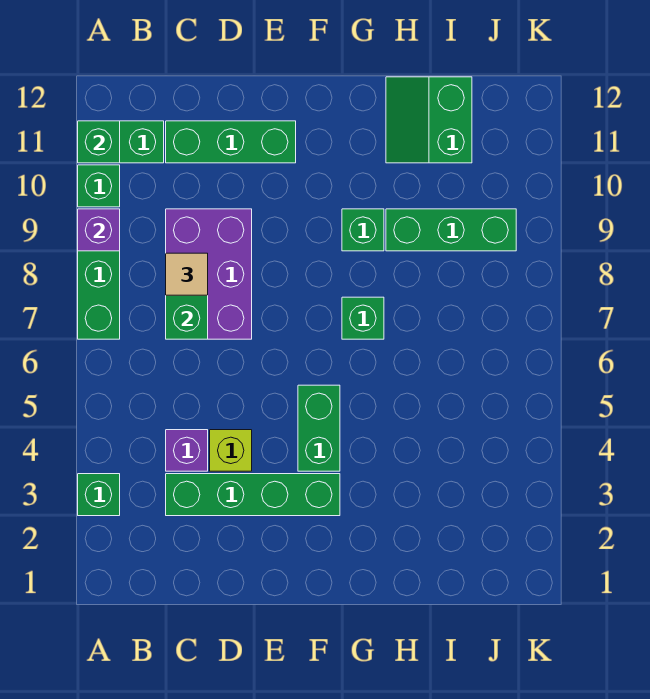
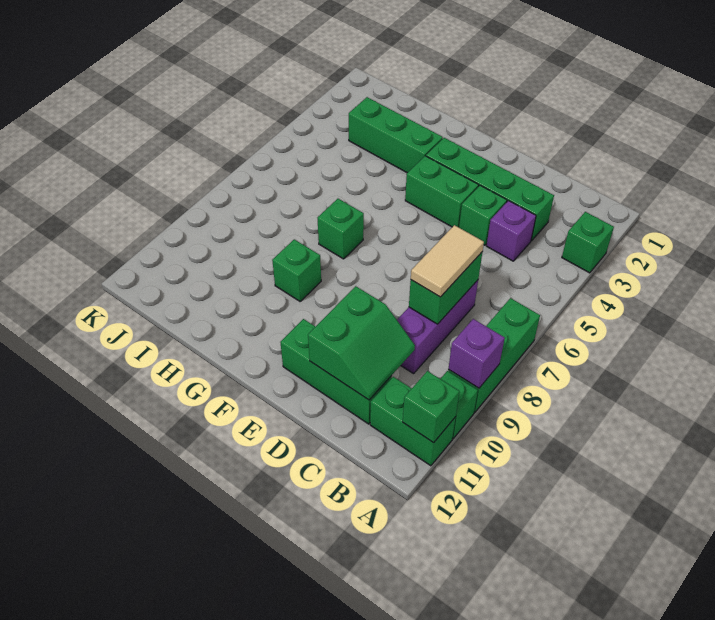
purple 2x3 brick [166,209,252,339] -> purple 1x3 brick [397,280,478,374]
tan 1x1 tile [166,253,208,295] -> tan 1x2 tile [411,225,484,297]
lime 1x1 brick [210,430,252,471] -> green 1x1 brick [459,185,507,245]
green 1x2 brick [298,385,340,471] -> green 1x2 brick turned to [405,156,479,227]
green 1x3 brick [386,209,516,251] -> green 1x3 brick moved to [349,97,443,173]
green 2x2 slope [386,77,472,163] -> green 2x2 slope moved to [308,286,415,400]

